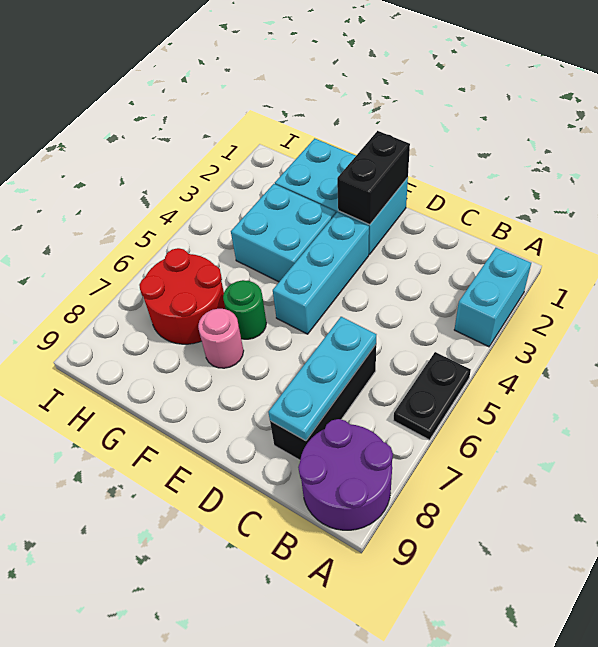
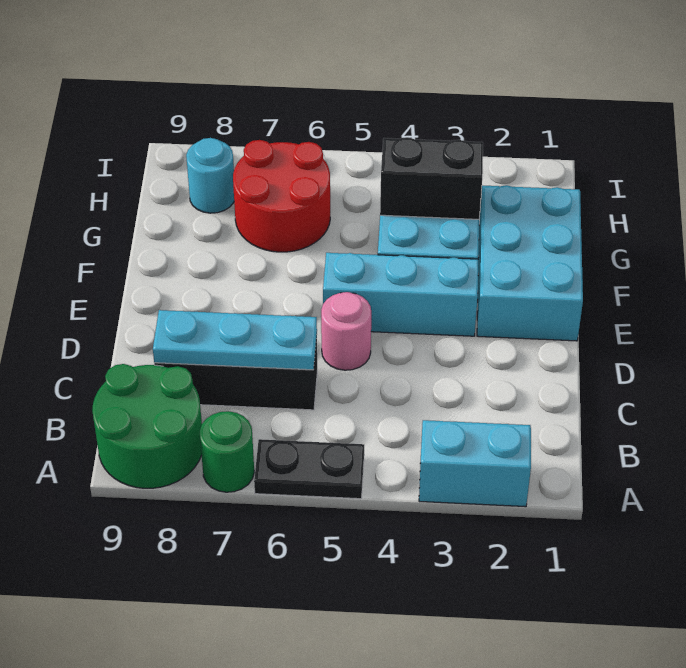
purple 2x2 round brick [298,419,393,530] -> green 2x2 round brick [92,364,202,488]
black 1x2 brick [337,131,410,225] -> black 1x2 brick moved to [380,138,483,219]
green 1x1 round brick [223,280,266,339] -> green 1x1 round brick moved to [200,411,254,492]
pink 1x1 round brick [198,309,244,368] -> pink 1x1 round brick moved to [321,292,371,370]
none -> cyan 1x1 round brick [186,138,234,213]

